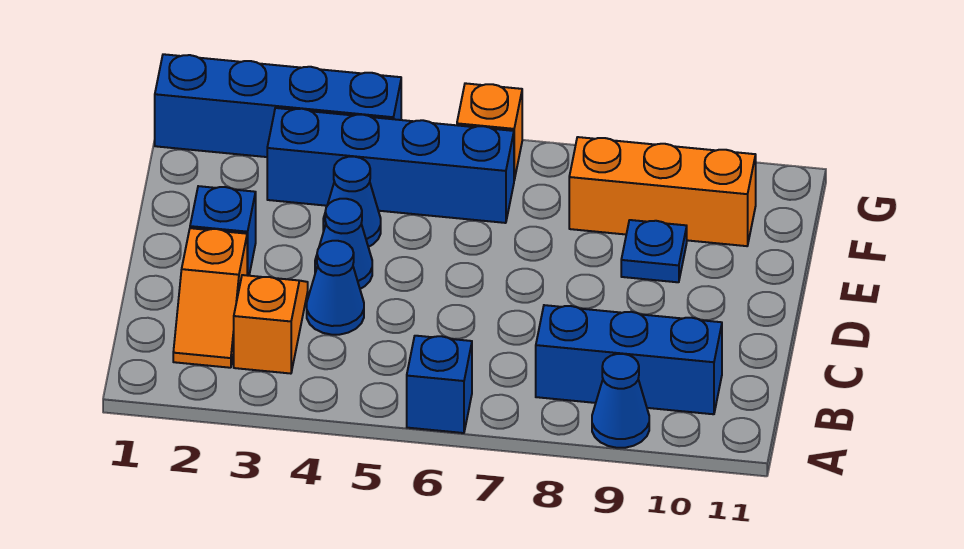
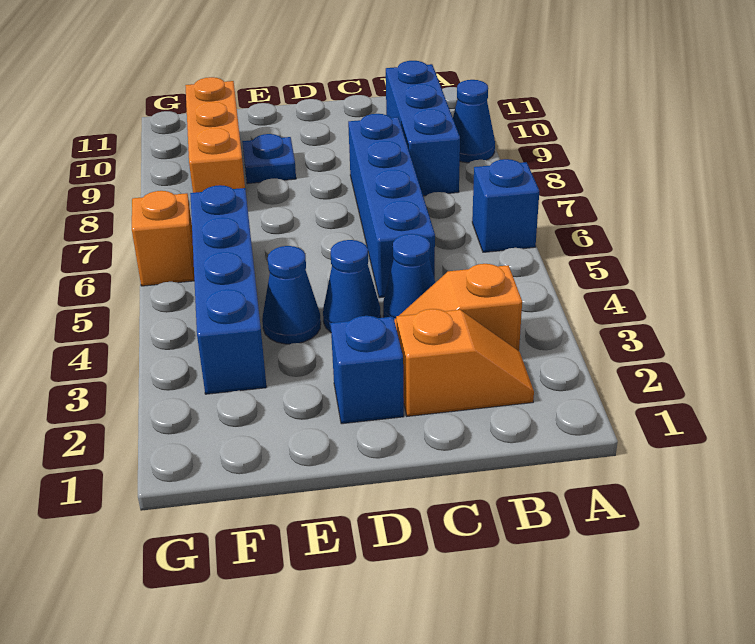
blue 1x4 brick [155,54,401,157] -> blue 1x4 brick moved to [348,114,435,298]

